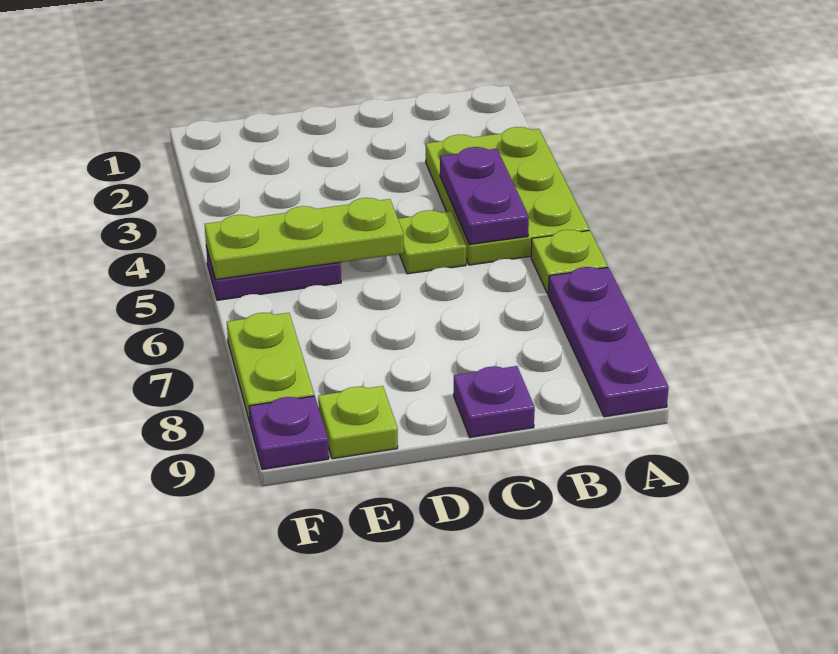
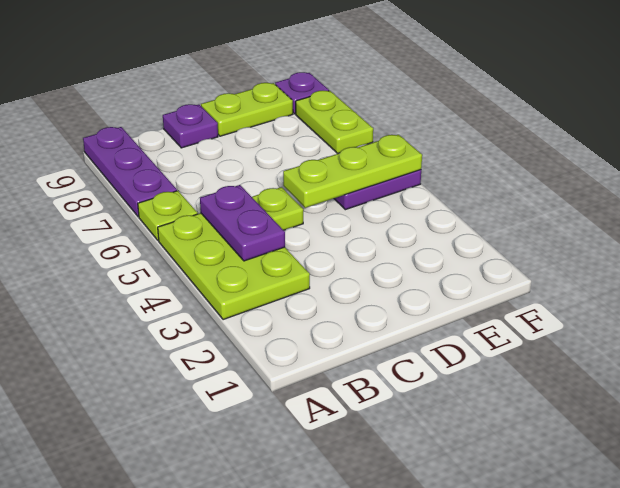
lime 1x1 plate [318,386,398,459] -> lime 1x2 plate [201,83,293,136]

